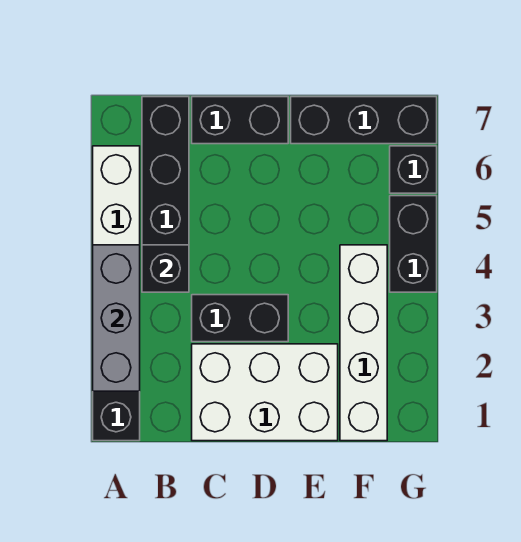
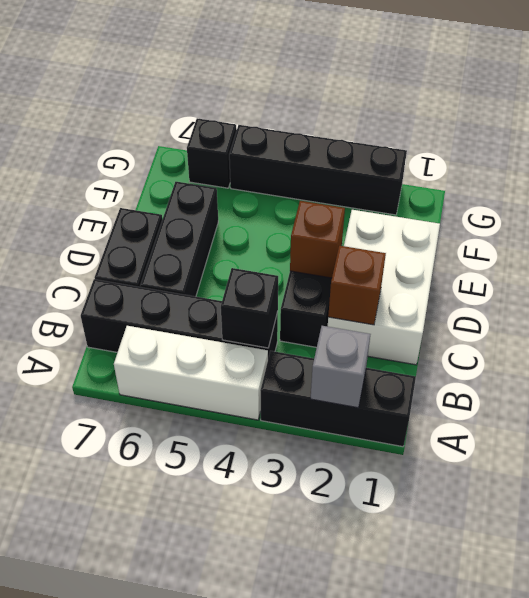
grey 1x3 brick [93,245,140,391] -> grey 1x1 brick [311,326,370,408]
none -> brown 1x1 brick [328,246,386,325]
none -> brown 1x1 brick [290,201,345,278]
black 1x3 brick [291,97,437,144] -> black 1x3 brick moved to [140,182,218,297]
white 1x4 brick [340,245,387,441] -> none
black 1x2 brick [390,196,437,292] -> black 1x4 brick [229,125,407,215]

